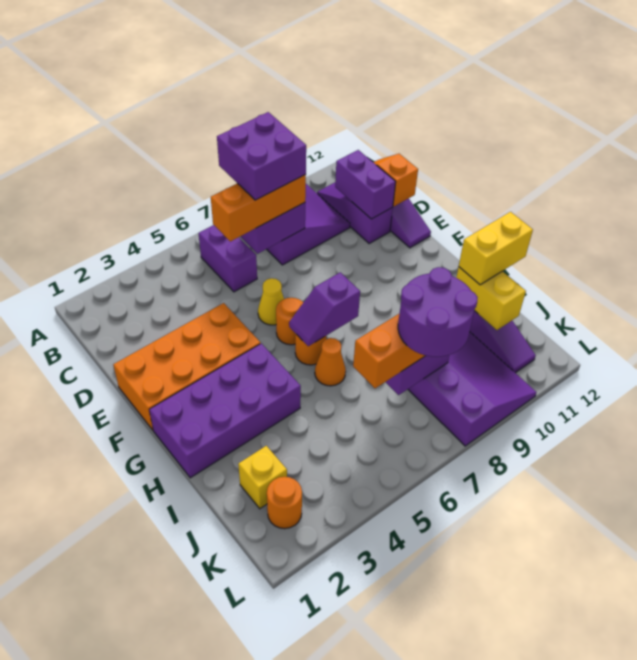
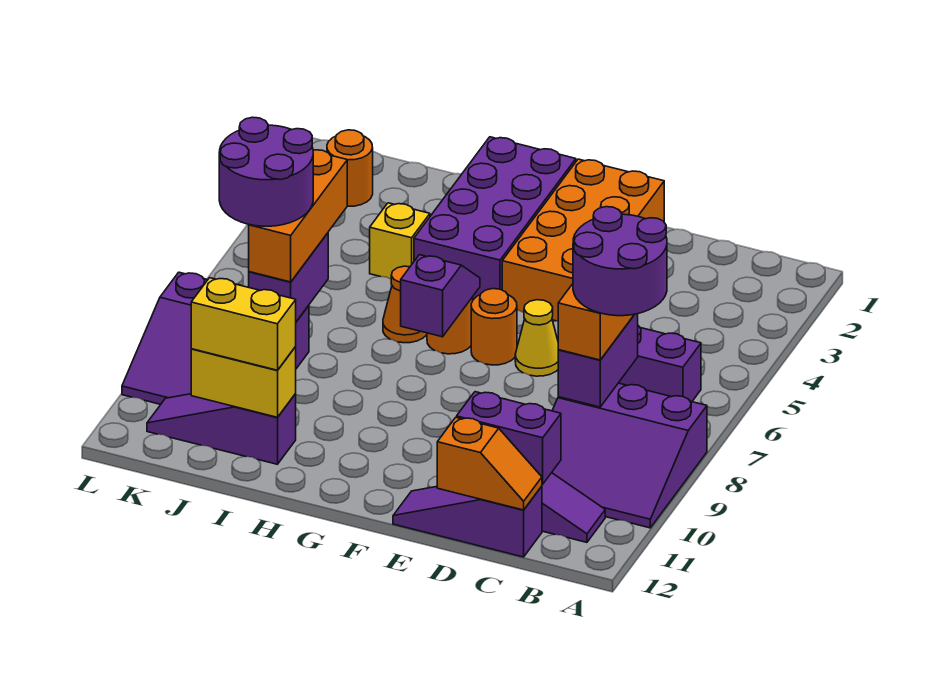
purple 2x2 brick [217,112,306,200] -> purple 2x2 round brick [573,207,667,316]
yellow 1x2 brick [459,212,533,285] -> yellow 1x2 brick turned to [191,278,296,370]
yellow 1x1 brick [238,446,287,509] -> yellow 1x1 brick moved to [370,203,430,279]

